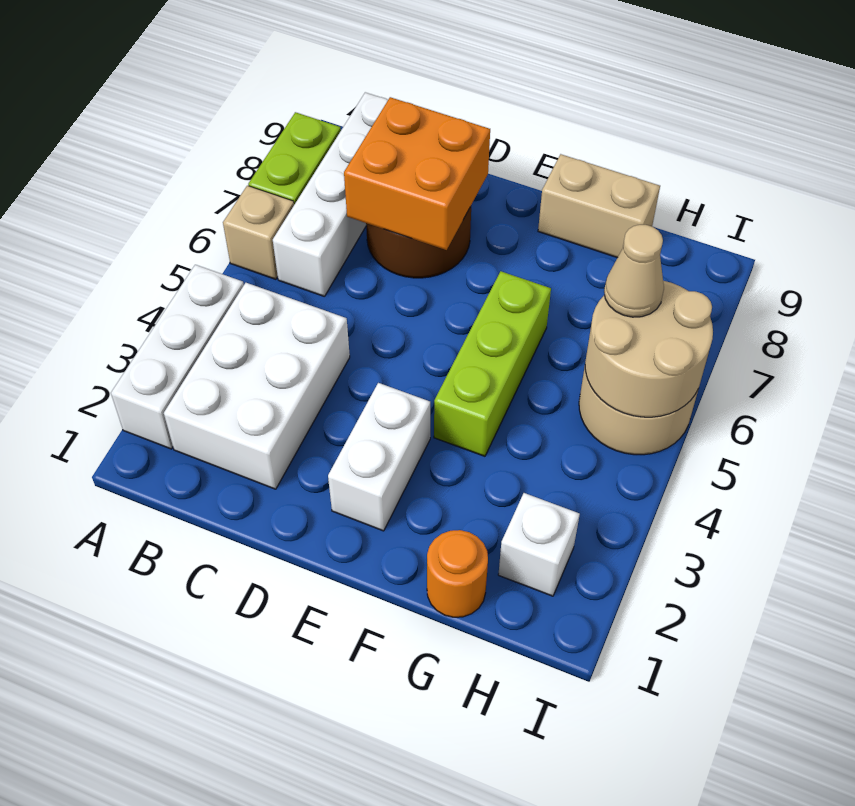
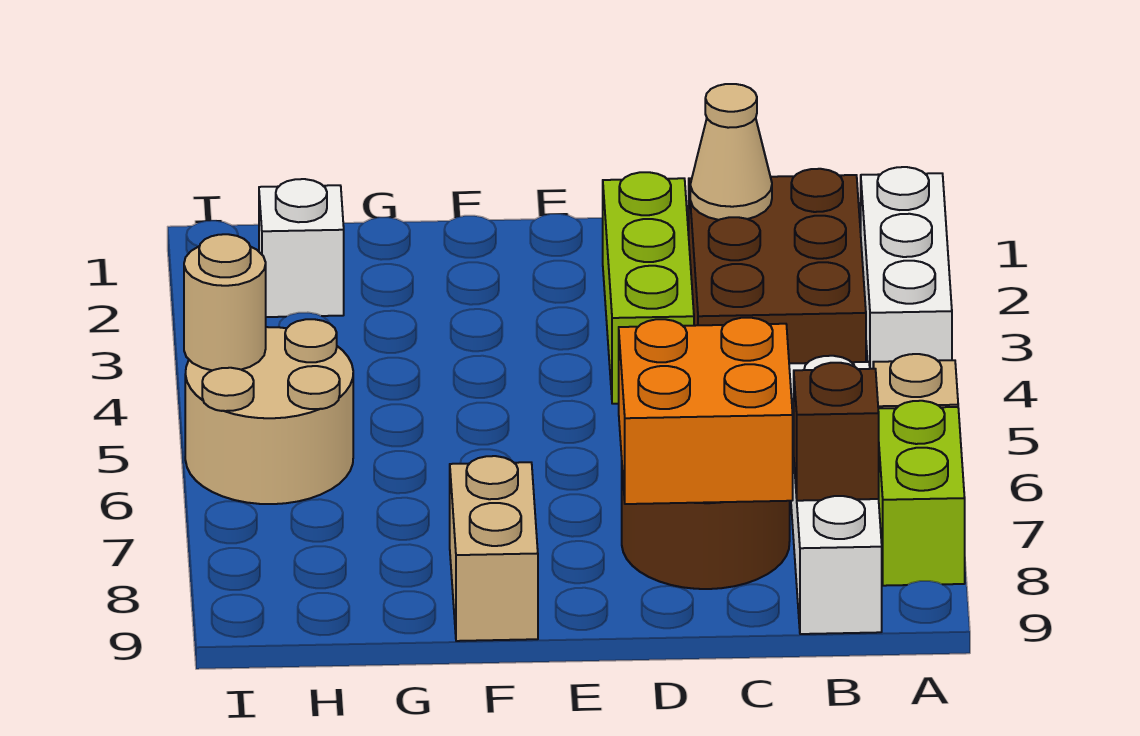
white 2x3 brick [164,283,350,489] -> brown 2x3 brick [689,169,866,363]
none -> brown 1x1 brick [794,363,879,501]
white 1x2 brick [328,383,430,531] -> none
lime 1x3 brick [434,271,551,456] -> lime 1x3 brick moved to [603,172,694,404]
tan 1x2 brick [538,154,660,258] -> tan 1x2 brick turned to [450,456,538,641]
orange 1x1 round brick [427,530,488,617] -> none
tan 2x2 round brick [585,281,713,417] -> tan 1x1 round brick [184,234,266,371]
tan 1x1 cone [604,225,664,317] -> tan 1x1 cone moved to [690,84,772,220]

